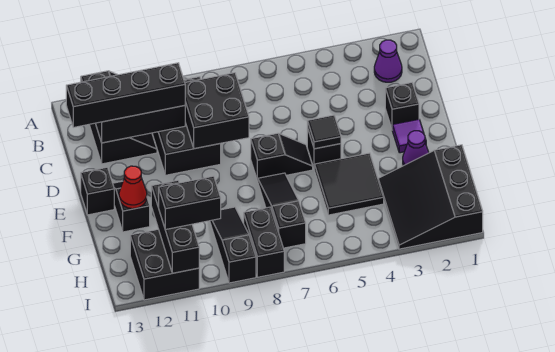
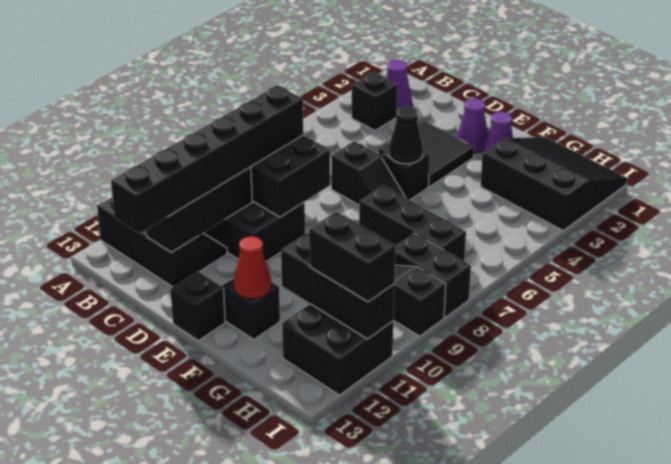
black 1x4 brick [66,63,185,127] -> black 1x6 brick [111,85,303,233]
black 1x1 brick [385,83,419,128] -> black 1x1 brick moved to [352,72,397,131]
purple 1x1 tile [392,119,426,153] -> purple 1x1 cone [457,98,488,153]
black 1x1 tile [307,115,341,149] -> black 1x1 cone [389,106,423,164]
black 1x2 slope [251,133,313,181] -> black 1x2 slope turned to [331,141,405,205]
black 2x2 tile [314,153,384,215] -> black 2x2 tile moved to [379,121,474,187]
black 1x3 slope [258,173,306,248] -> black 1x3 brick [359,186,466,261]
black 3x3 slope [378,145,483,249] -> black 3x3 slope turned to [481,137,627,230]
black 1x2 brick [159,176,221,229] -> black 1x2 brick turned to [309,212,395,302]

